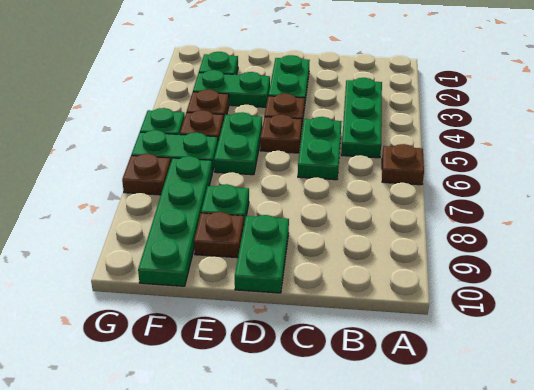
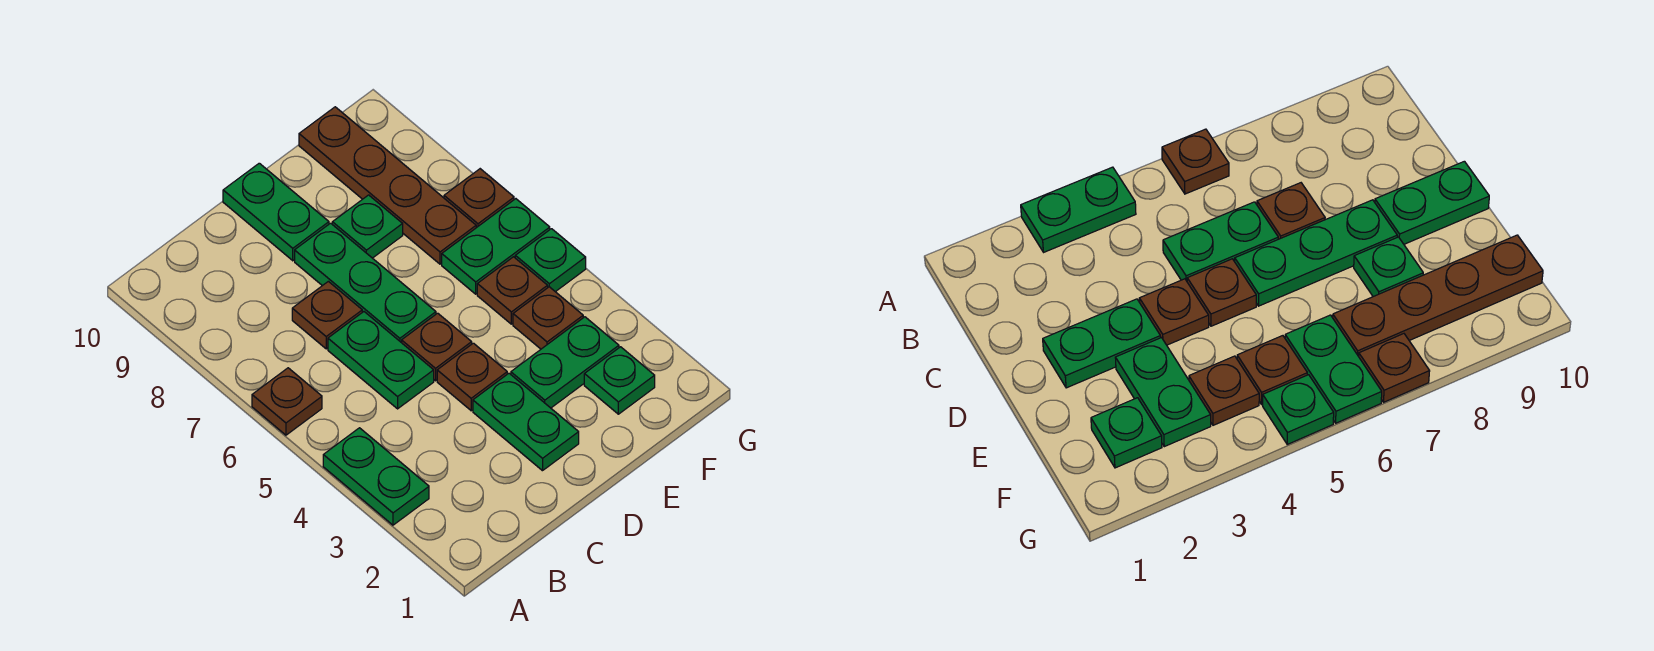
green 1x3 plate [341,78,382,158] -> green 1x3 plate moved to [295,223,436,343]
green 1x2 plate [214,112,263,175] -> green 1x2 plate moved to [323,428,429,525]
brown 1x1 plate [194,212,244,258] -> brown 1x1 plate moved to [292,281,362,349]
green 1x4 plate [138,156,212,286] -> brown 1x4 plate [299,107,476,264]

